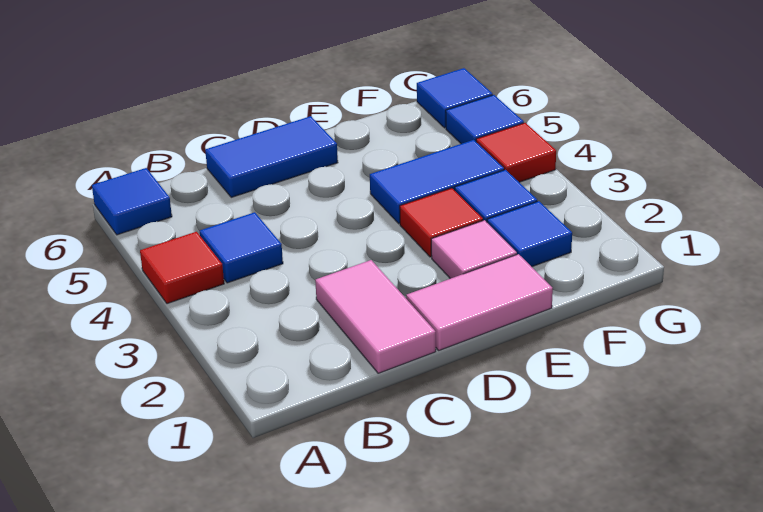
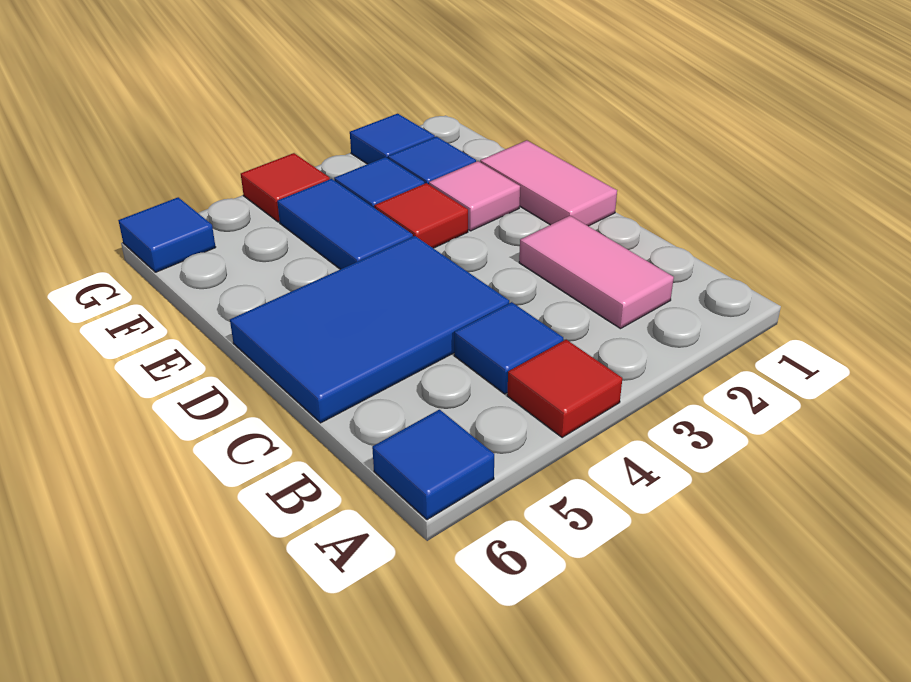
pink 1x2 tile [315,260,436,373] -> pink 1x2 tile turned to [519,216,674,329]
blue 1x2 tile [205,116,338,197] -> blue 2x3 tile [230,236,509,423]
blue 1x1 tile [446,95,524,144] -> blue 1x1 tile moved to [350,114,435,164]

